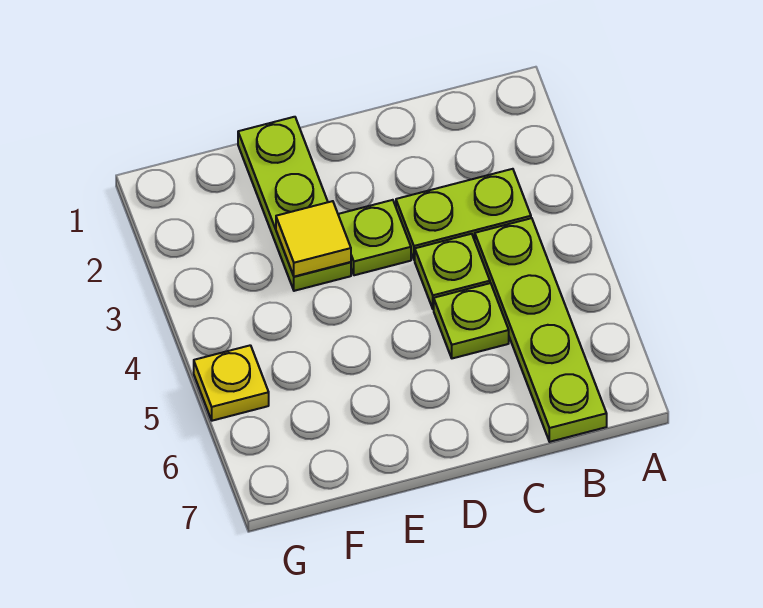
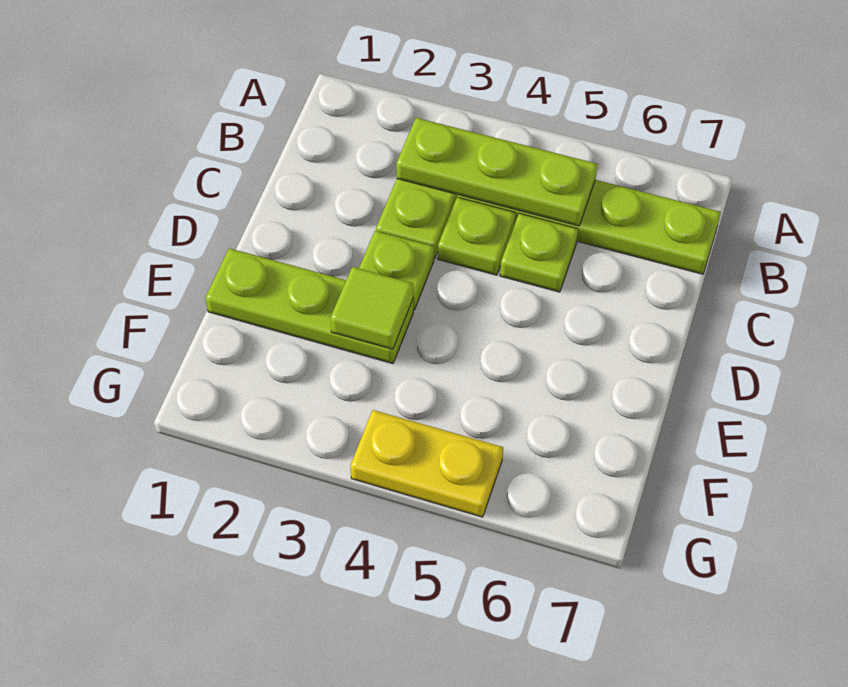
none -> lime 1x3 plate [396,118,597,226]
yellow 1x1 tile [276,201,351,277] -> lime 1x1 tile [330,267,413,349]
yellow 1x1 plate [194,345,269,421] -> yellow 1x2 plate [350,410,503,517]

